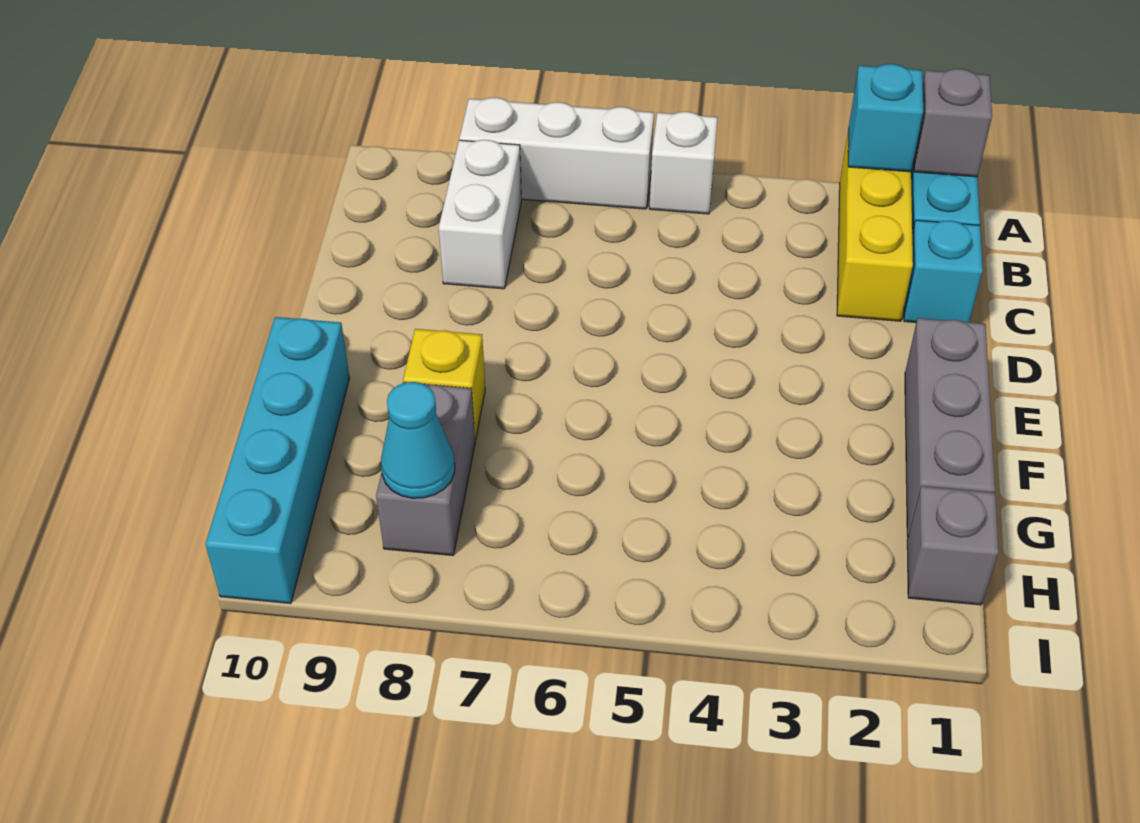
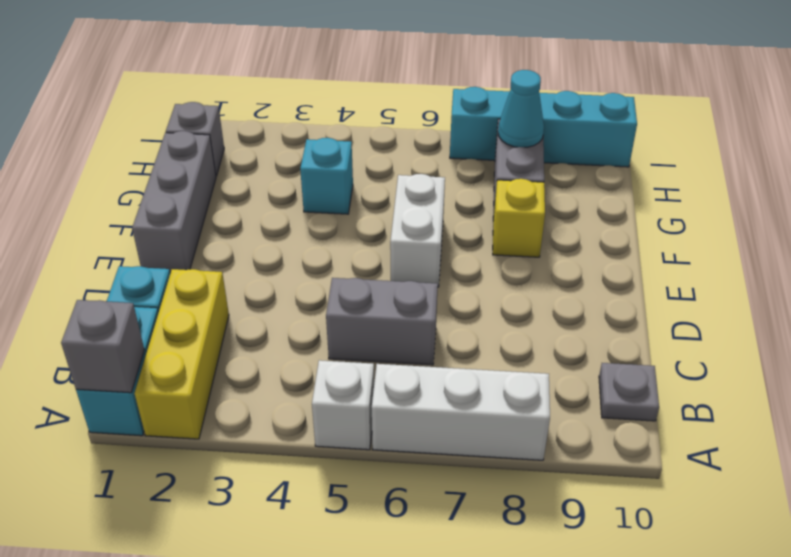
cyan 1x1 brick [848,64,923,172] -> cyan 1x1 brick moved to [300,138,353,214]
white 1x2 brick [439,140,521,289] -> white 1x2 brick moved to [390,174,445,287]
none -> grey 1x1 plate [599,363,659,421]
none -> grey 1x2 brick [326,278,438,365]
cyan 1x4 brick [206,317,350,604] -> cyan 1x4 brick turned to [450,87,637,167]

